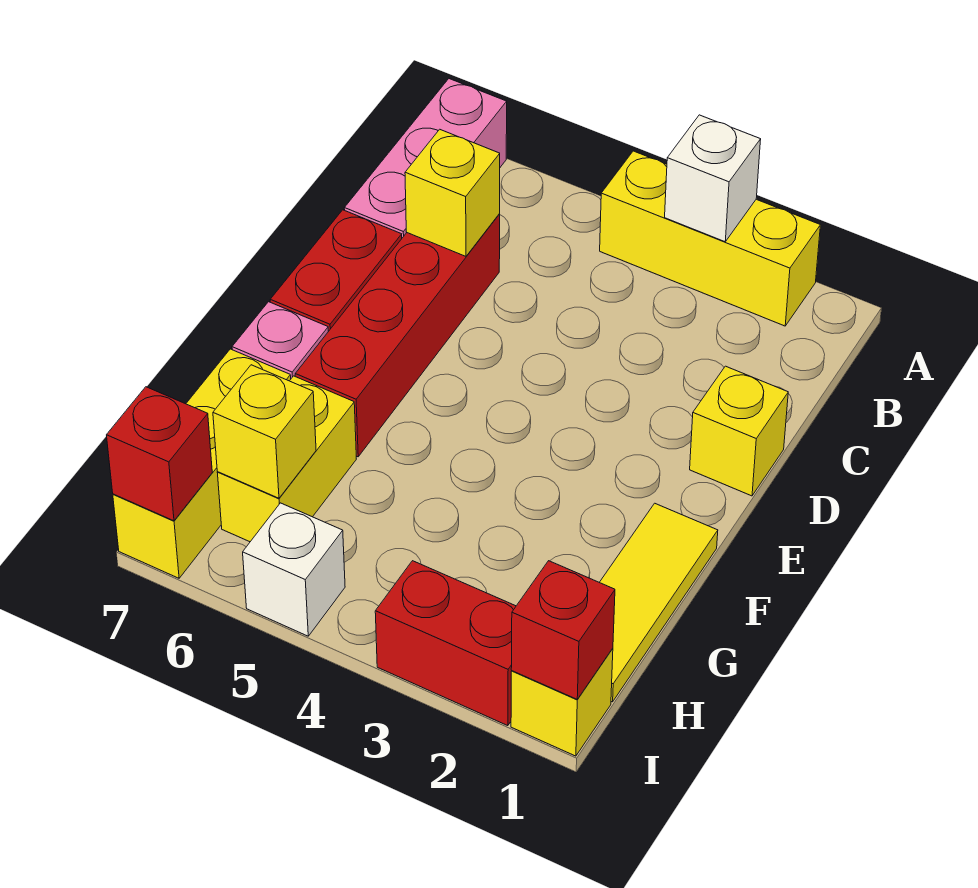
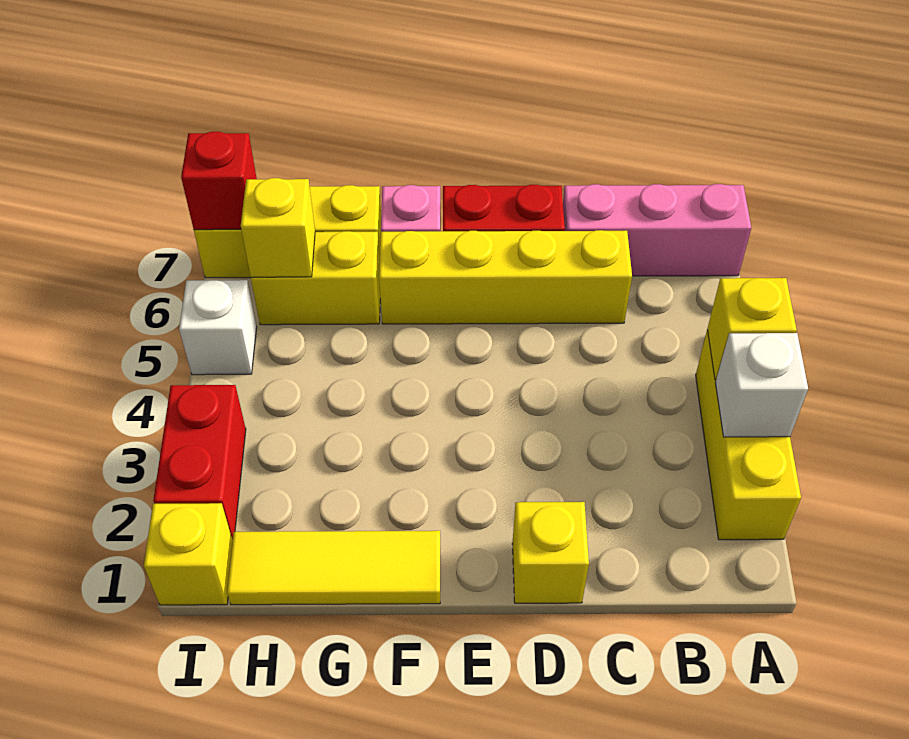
red 1x4 brick [295,214,500,457] -> yellow 1x4 brick [379,230,632,324]
yellow 1x1 brick [405,129,500,256] -> yellow 1x1 brick moved to [707,278,797,380]
red 1x1 brick [511,561,615,699] -> none

